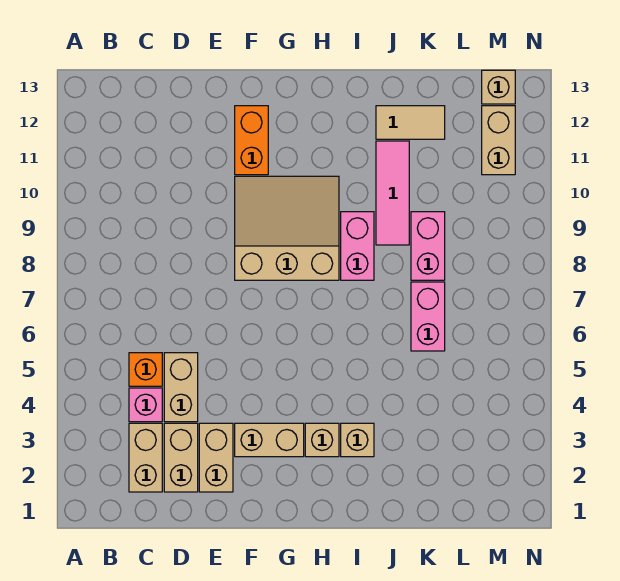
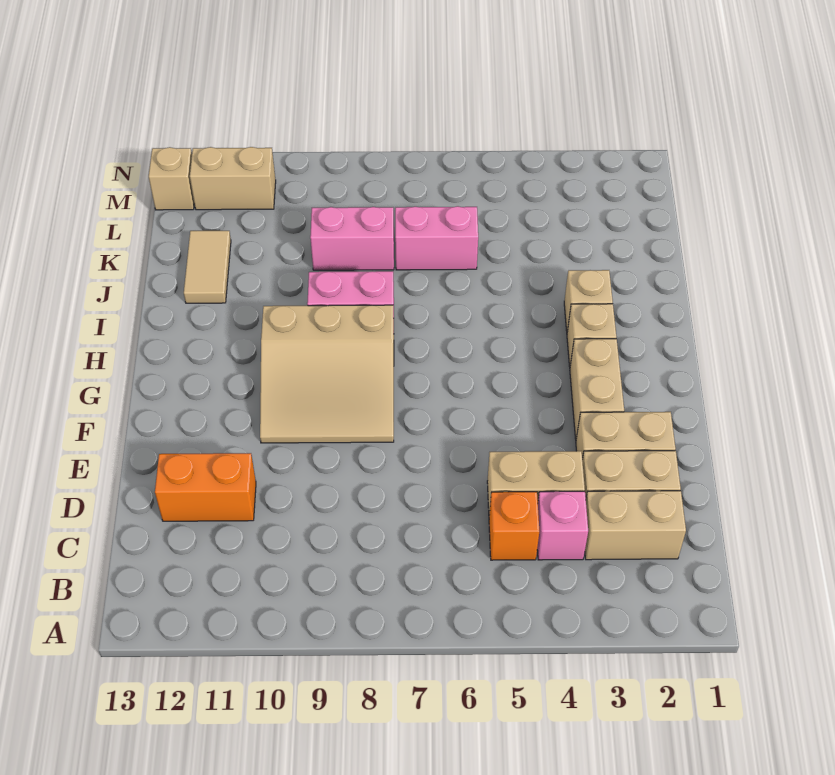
tan 3x3 slope [235,176,339,280] -> tan 3x3 slope turned to [260,305,394,443]
orange 1x2 brick [235,106,268,175] -> orange 1x2 brick moved to [155,453,256,521]
pink 1x3 tile [376,141,409,245] -> none

